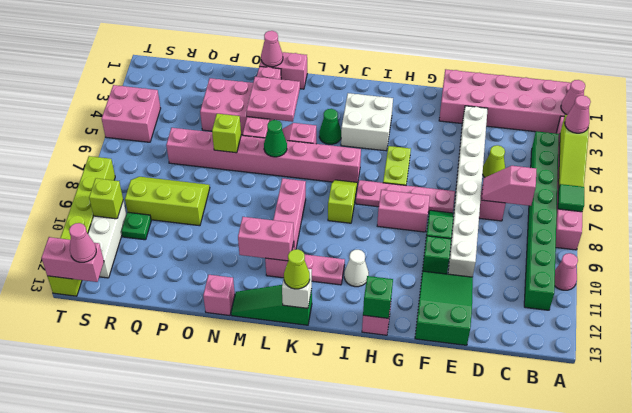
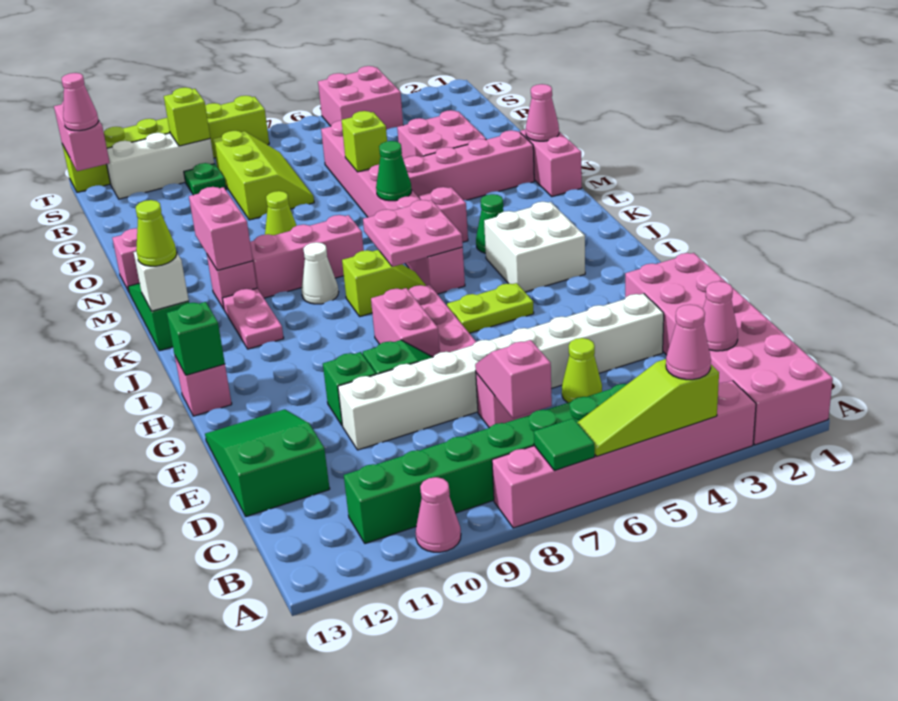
pink 1x1 cone [561,80,585,115] -> pink 1x1 cone moved to [703,281,738,351]
green 2x3 slope [415,271,473,345] -> green 2x3 slope turned to [205,409,330,517]
white 1x1 cone [344,250,369,287] -> white 1x1 cone moved to [301,242,339,304]
pink 2x2 plate [247,77,300,122] -> pink 2x2 plate moved to [363,200,463,267]
none -> lime 1x1 cone [265,191,297,235]

